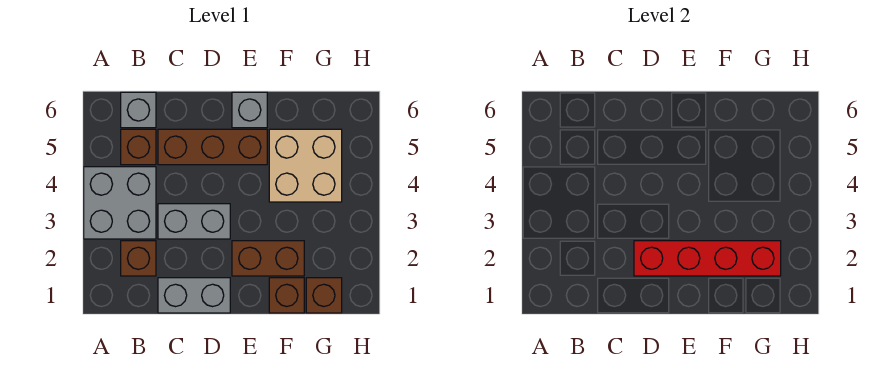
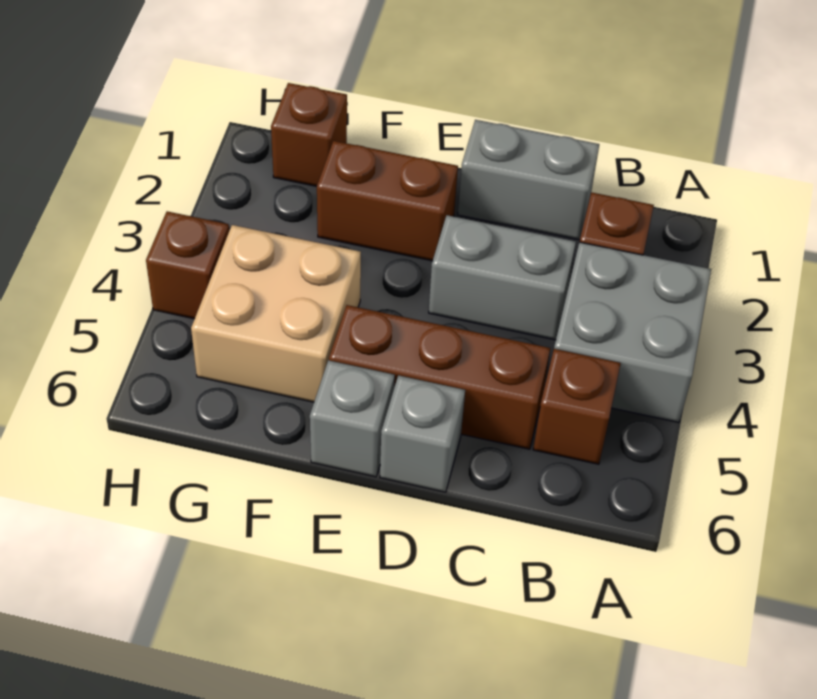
grey 1x1 brick [121,92,156,128] -> grey 1x1 brick moved to [380,375,465,492]
red 1x4 brick [634,241,781,276] -> none
brown 1x1 brick [269,278,304,313] -> brown 1x1 brick moved to [146,211,229,319]

